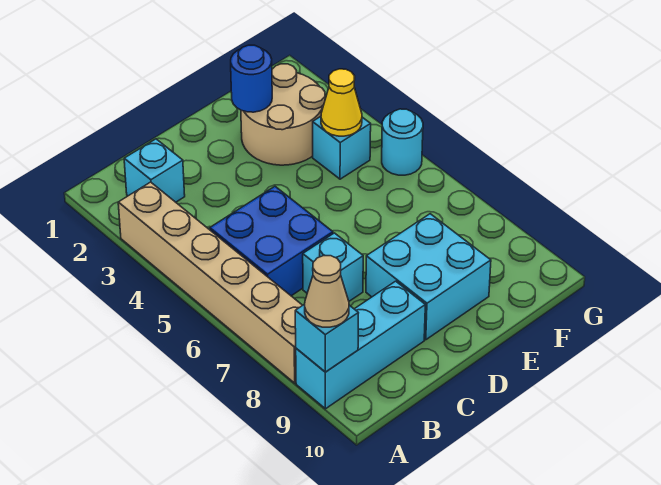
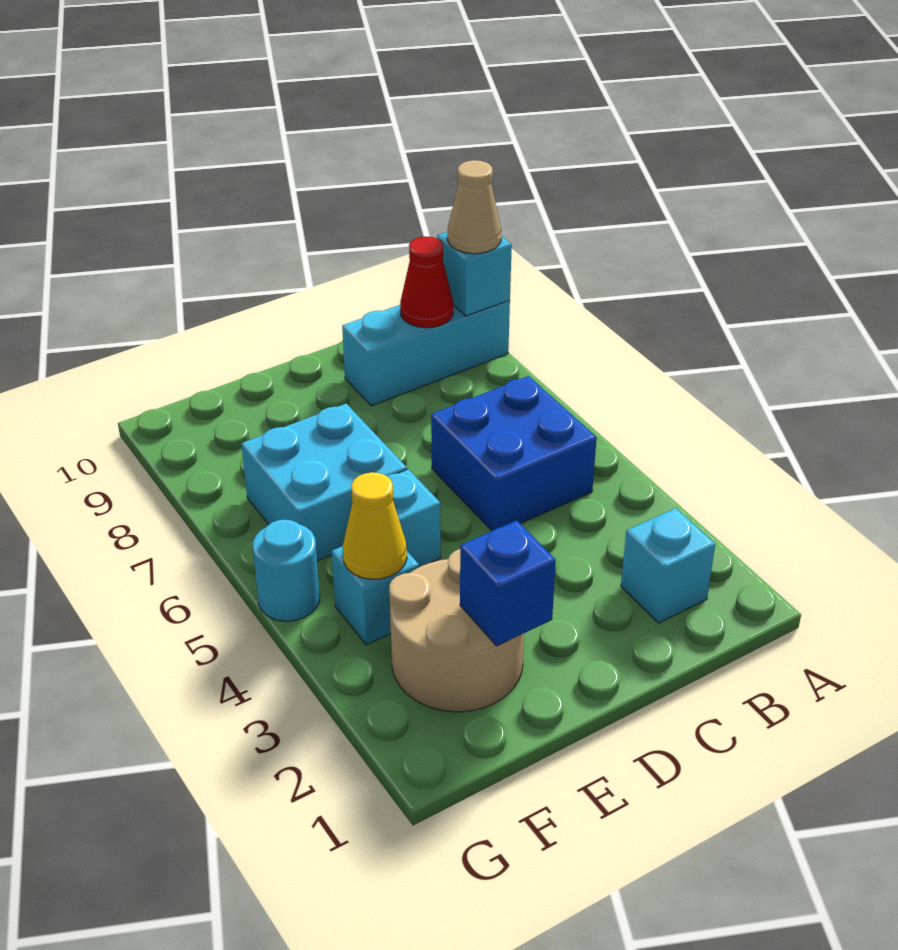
tan 1x6 brick [118,182,302,383] -> none
none -> red 1x1 cone [400,237,453,328]
cyan 1x1 brick [303,233,363,301] -> cyan 1x1 brick moved to [387,469,441,567]
cyan 2x2 brick [366,214,491,340] -> cyan 2x2 brick moved to [241,404,407,561]
blue 1x1 round brick [231,45,272,112] -> blue 1x1 brick [460,521,556,646]

